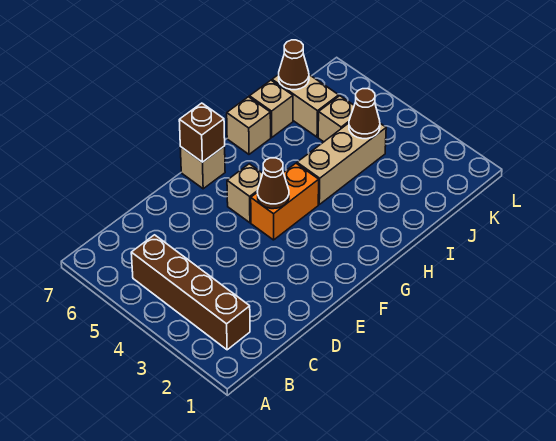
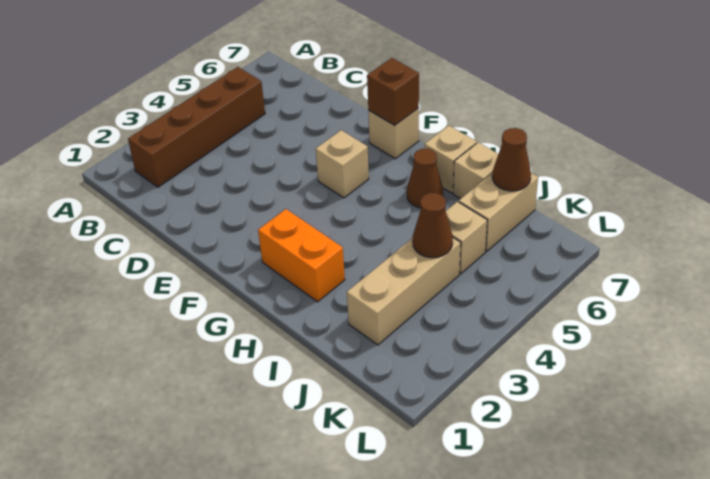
orange 1x2 brick [251,163,319,240] -> orange 1x2 brick moved to [258,209,345,302]
brown 1x1 cone [257,158,289,209] -> brown 1x1 cone moved to [407,149,443,208]
tan 1x3 brick [297,123,386,204] -> tan 1x3 brick turned to [347,237,461,345]

